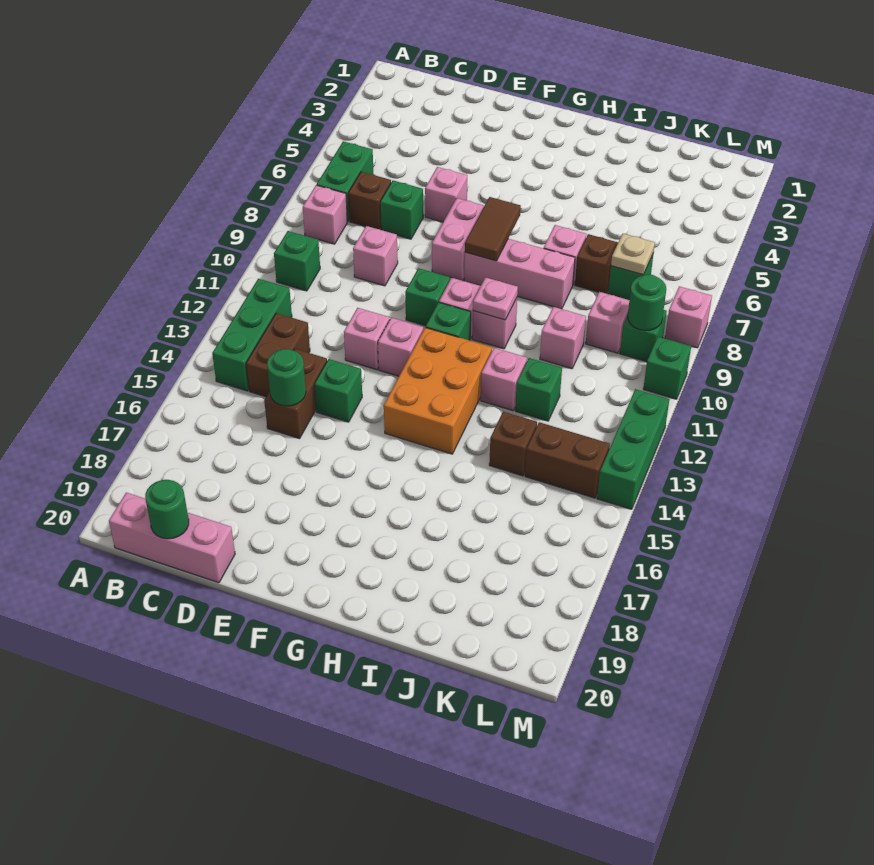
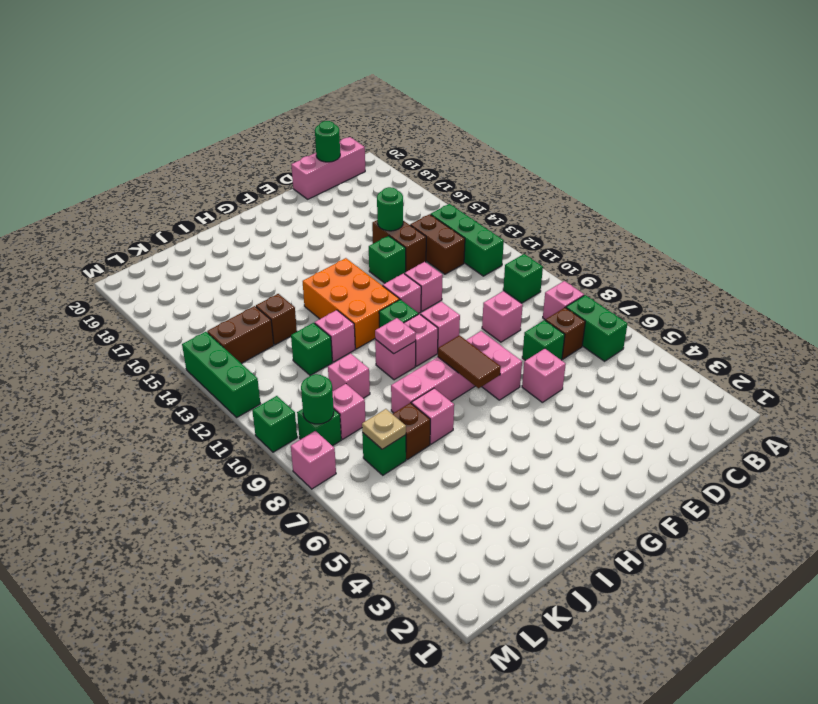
green 1x1 brick [405,268,450,326] -> pink 1x1 brick [420,302,460,348]

